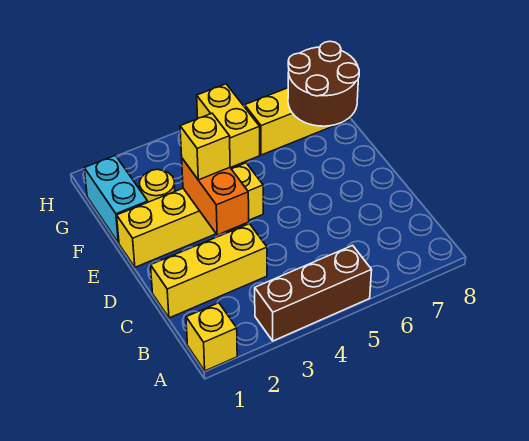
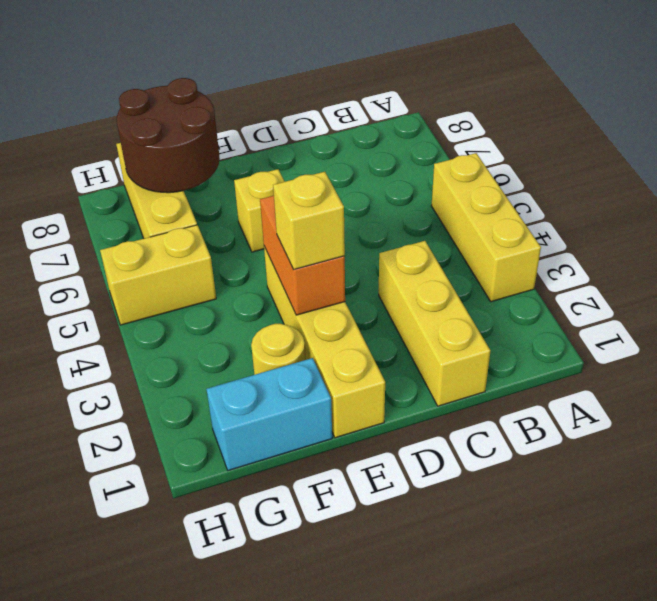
yellow 1x1 brick [186,303,237,371] -> yellow 1x1 brick moved to [234,169,285,252]
brown 1x3 brick [255,245,372,341] -> yellow 1x3 brick [432,153,541,302]
orange 1x2 brick [182,159,249,235] -> orange 1x2 brick turned to [260,196,345,315]

